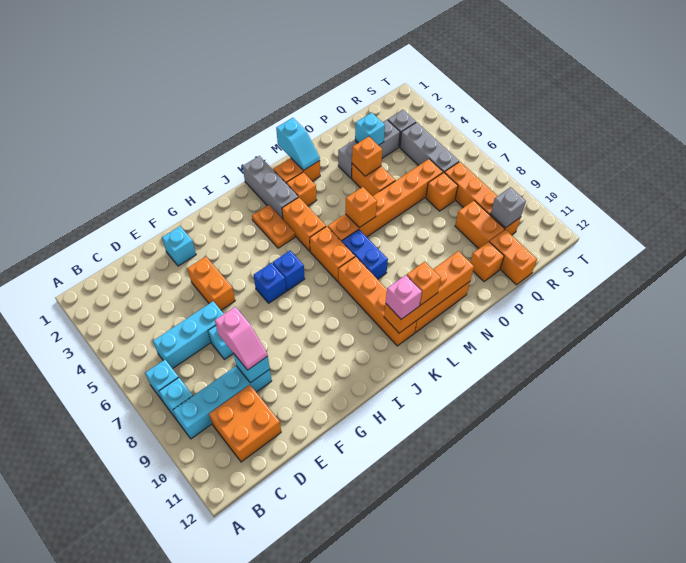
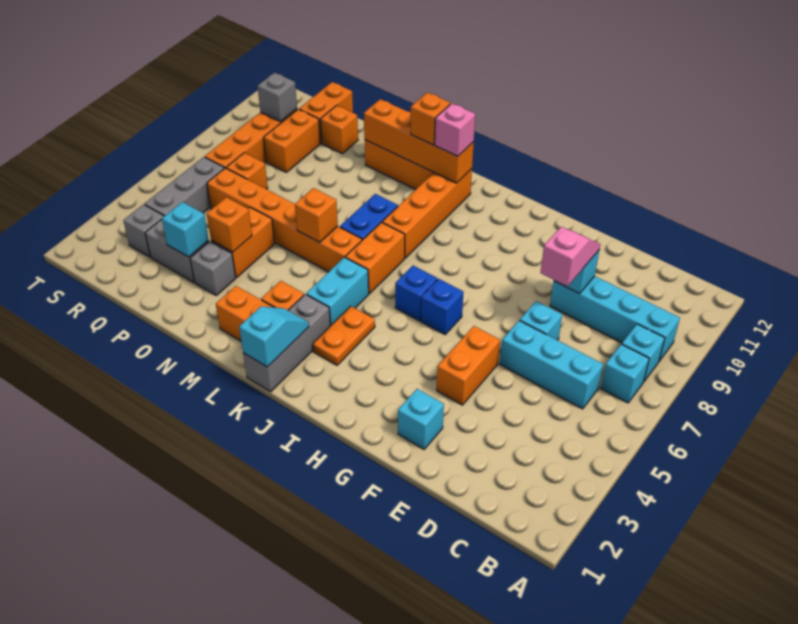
orange 2x2 brick [209,385,281,462] -> none
orange 1x2 brick [282,197,326,251] -> cyan 1x2 brick [306,257,369,326]
cyan 1x2 slope [276,118,320,171] -> cyan 1x2 slope moved to [239,306,309,367]

